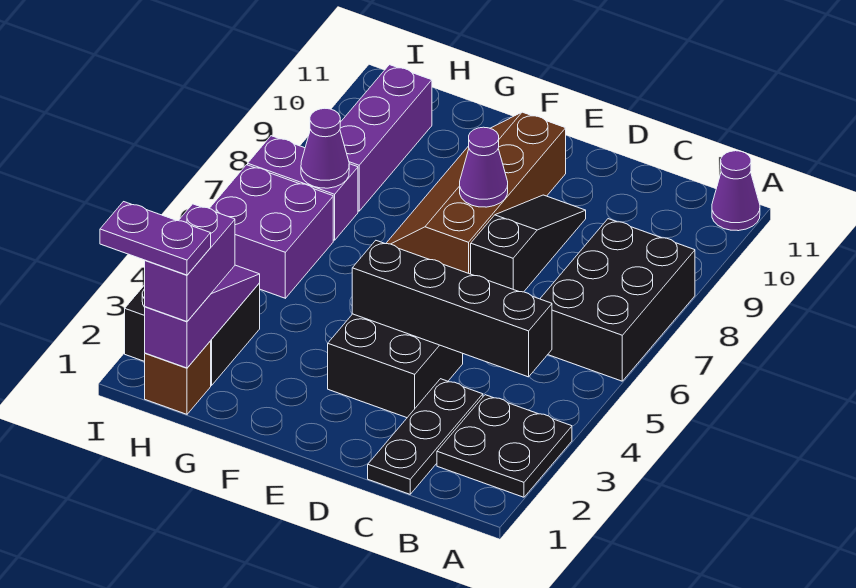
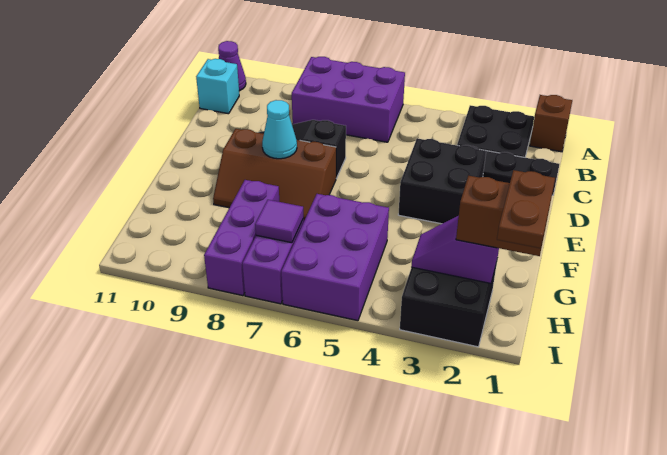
black 2x3 brick [540,219,695,381] -> purple 2x3 brick [292,57,405,142]
black 1x4 brick [352,241,552,377] -> none
none -> cyan 1x1 brick [196,59,239,114]
brown 2x4 slope [386,112,566,274] -> brown 2x3 slope [213,129,336,220]
purple 1x1 cone [460,127,508,207] -> cyan 1x1 cone [262,100,297,159]
brown 1x1 brick [145,341,211,414] -> brown 1x1 brick moved to [530,95,572,152]
purple 1x3 slope [145,265,260,368] -> purple 1x2 slope [411,216,499,283]
purple 1x2 brick [145,204,235,321] -> brown 1x2 brick [456,176,550,256]
purple 1x2 plate [100,202,211,275] -> brown 1x2 plate [497,170,555,248]
purple 2x2 brick [210,165,333,298] -> purple 2x3 brick [281,194,389,321]
purple 1x1 cone [301,108,349,188] -> purple 1x1 tile [255,200,303,243]
purple 1x3 brick [340,65,432,211] -> purple 1x3 brick turned to [204,180,279,296]

